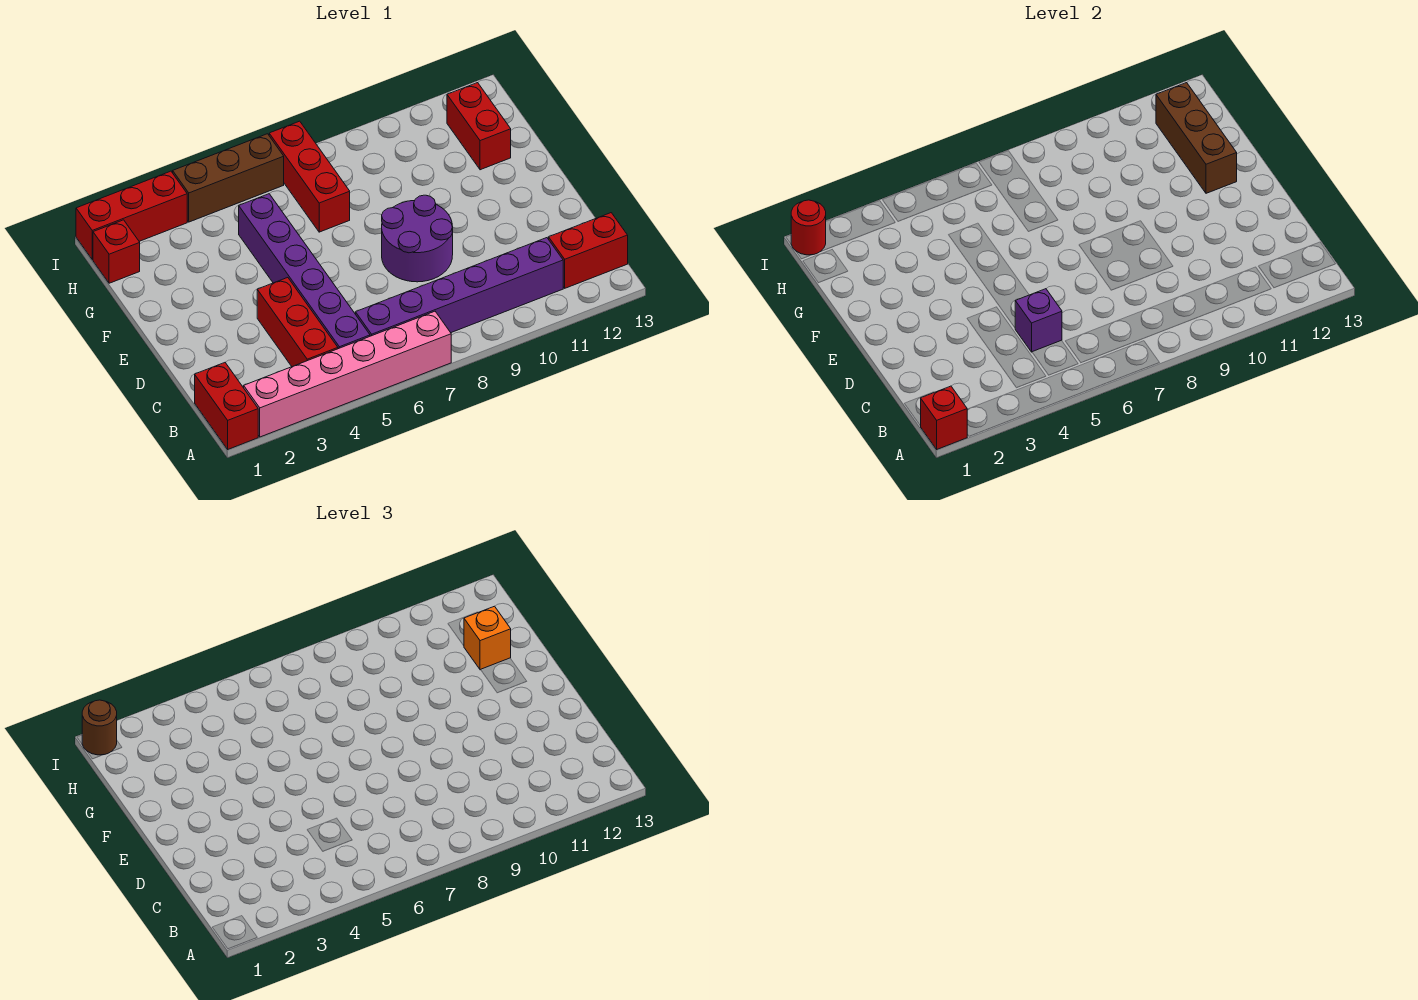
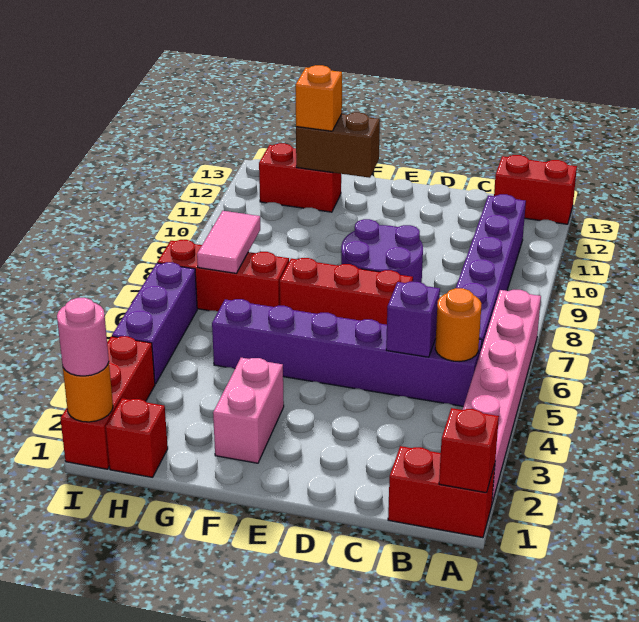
red 1x3 brick [257,278,338,367] -> red 1x3 brick moved to [280,258,413,325]
none -> orange 1x1 round brick [435,288,482,362]
red 1x2 brick [549,213,628,288] -> red 1x2 brick turned to [494,155,577,224]
none -> pink 1x2 brick [213,358,284,463]
brown 1x3 brick [1156,83,1237,193] -> brown 1x2 brick [296,112,380,178]
none -> pink 1x2 tile [197,211,260,273]
red 1x1 round brick [791,200,826,255] -> orange 1x1 round brick [63,362,113,422]
brown 1x1 round brick [82,700,117,755] -> pink 1x1 round brick [57,298,109,376]
brown 1x3 brick [173,134,284,222] -> purple 1x3 brick [112,262,197,384]

